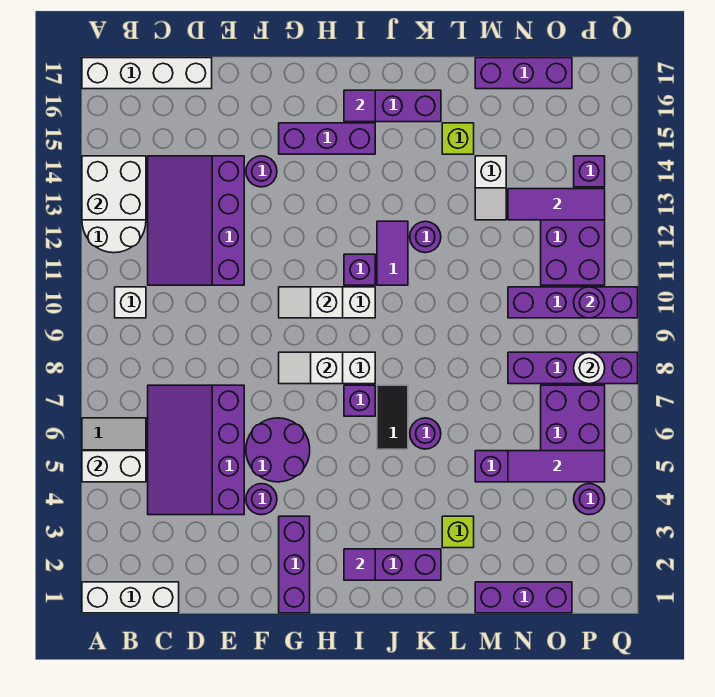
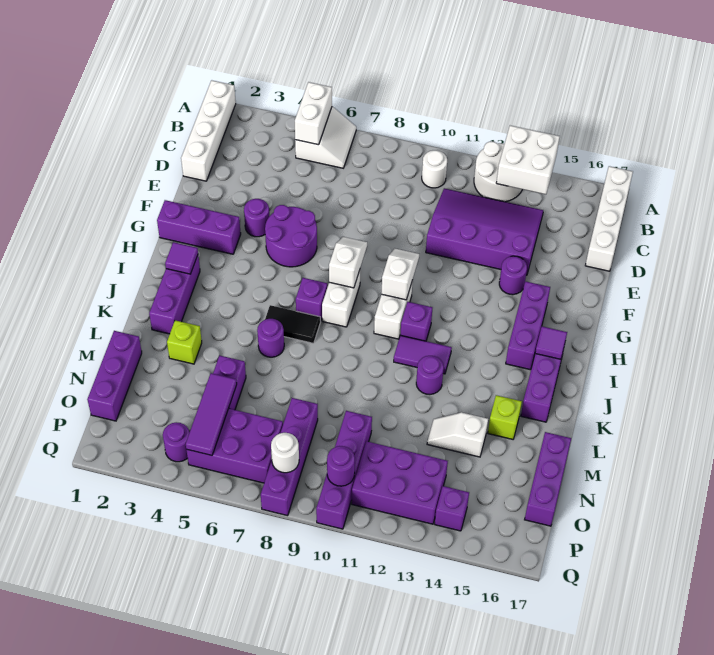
white 1x3 brick [82,582,179,613] -> white 1x4 brick [181,80,236,181]
white 1x1 brick [115,287,146,318] -> white 1x1 round brick [422,150,447,188]
purple 3x4 slope [148,385,244,515] -> none
purple 1x3 tile [508,189,605,220] -> none

